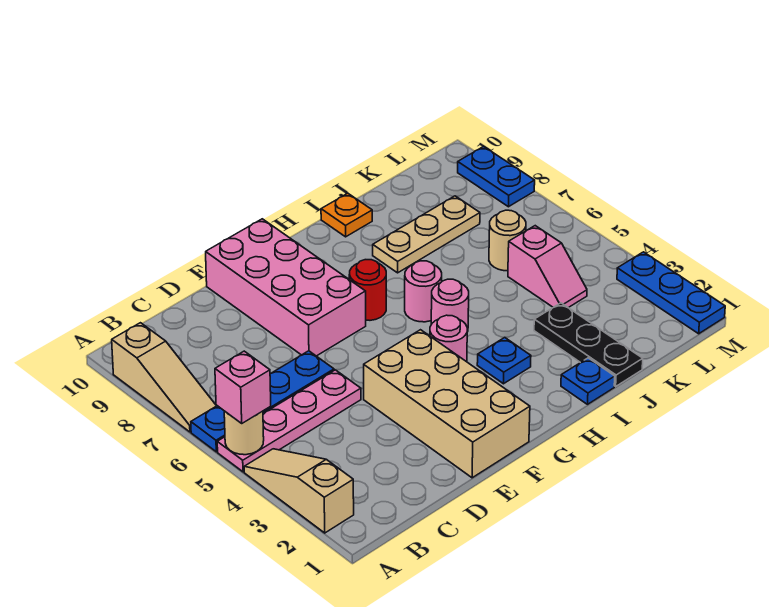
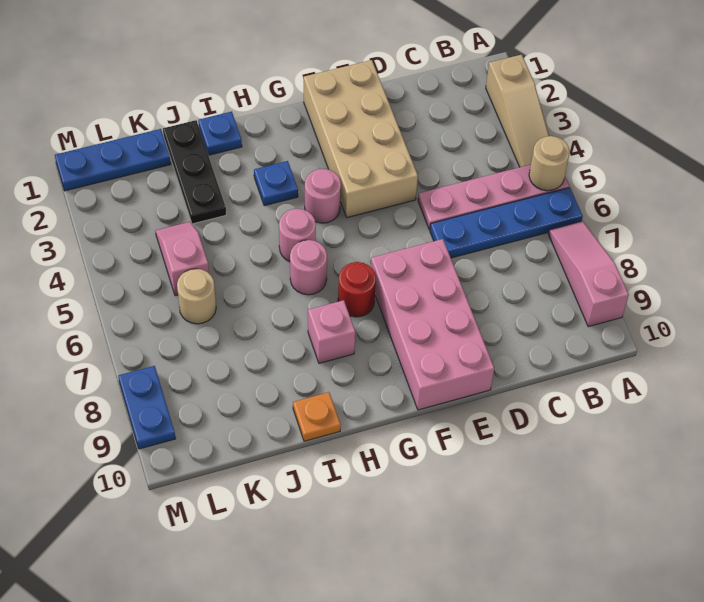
pink 1x1 brick [215,351,271,423] -> pink 1x1 brick moved to [308,300,355,363]
tan 1x3 slope [112,323,216,432] -> pink 1x3 slope [548,221,629,327]
tan 1x3 plate [373,196,480,273] -> none
blue 1x3 plate [617,252,725,334] -> blue 1x3 plate turned to [55,129,171,191]

